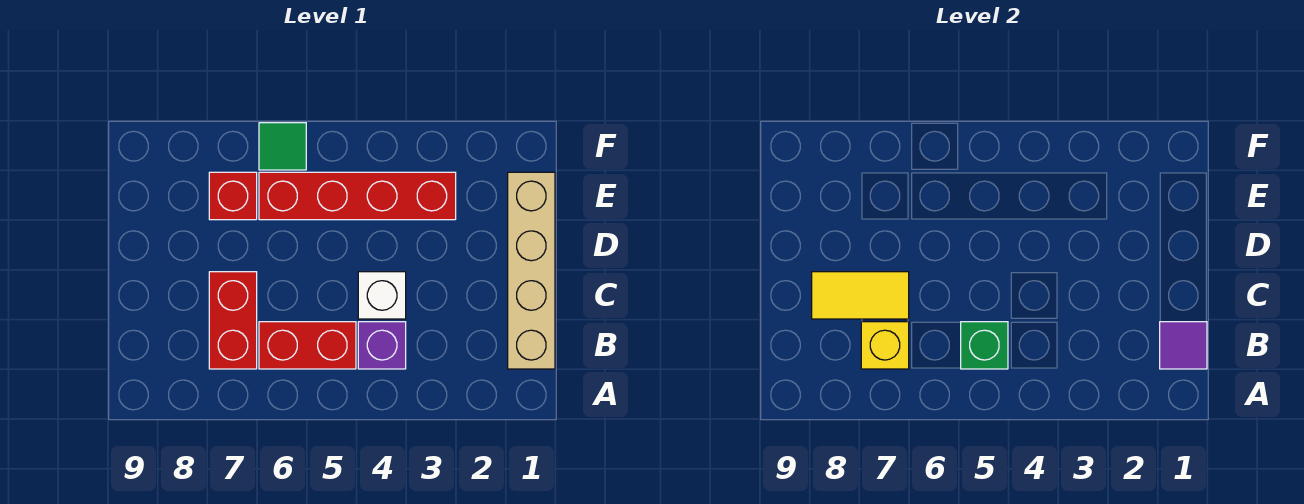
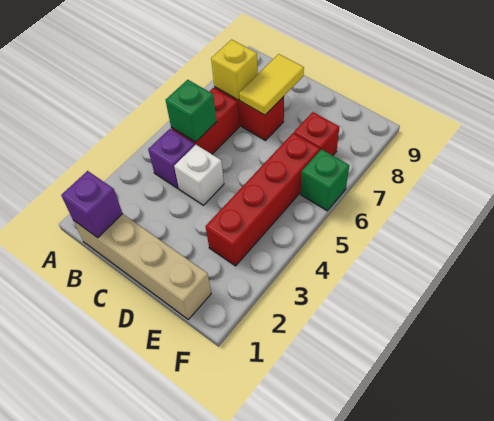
purple 1x1 tile [1160,322,1207,369] -> purple 1x1 brick [61,171,123,238]
green 1x1 tile [259,123,306,170] -> green 1x1 brick [301,149,349,211]

